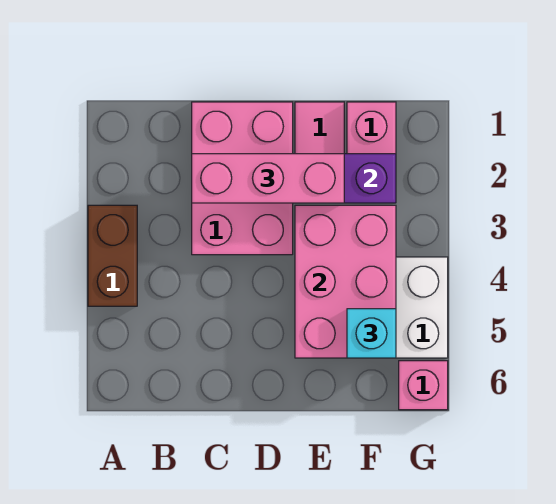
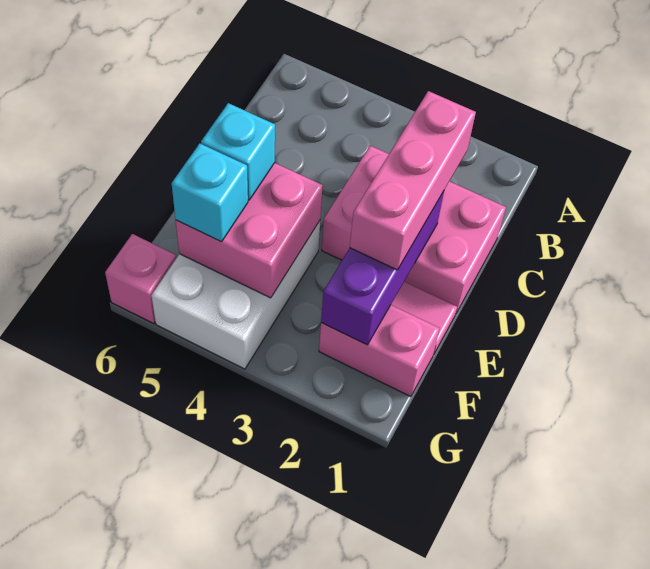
brown 1x2 brick [88,205,137,306] -> none
pink 2x3 brick [295,205,396,358] -> pink 2x2 brick [176,163,323,298]
none -> cyan 1x1 brick [201,103,275,200]

